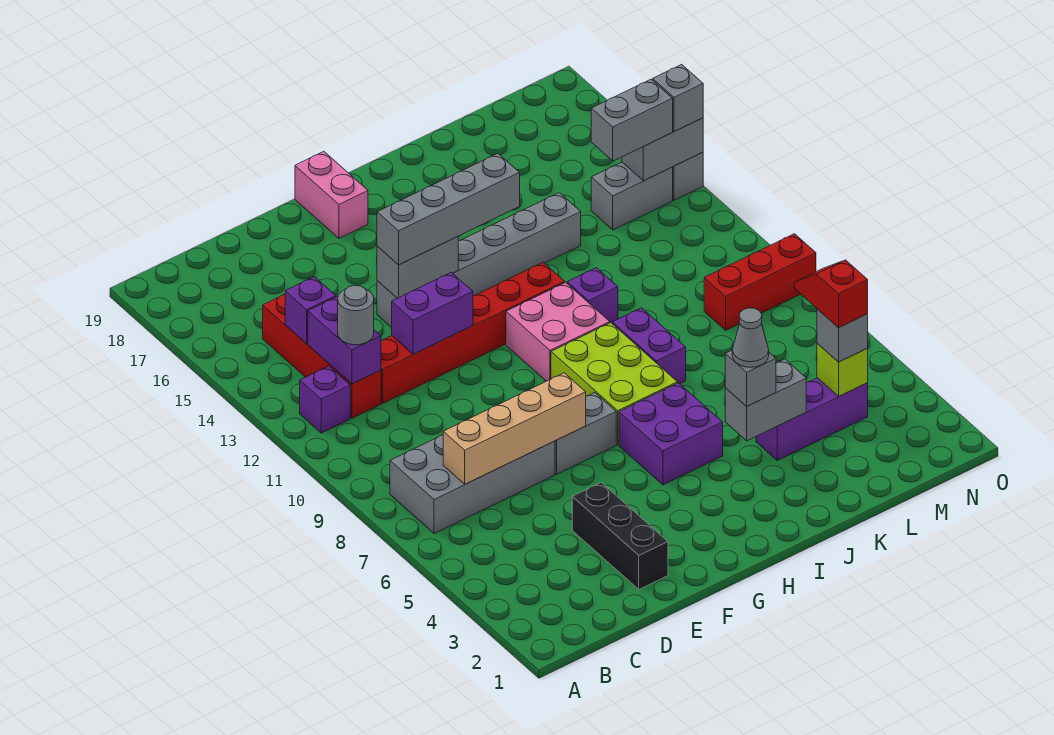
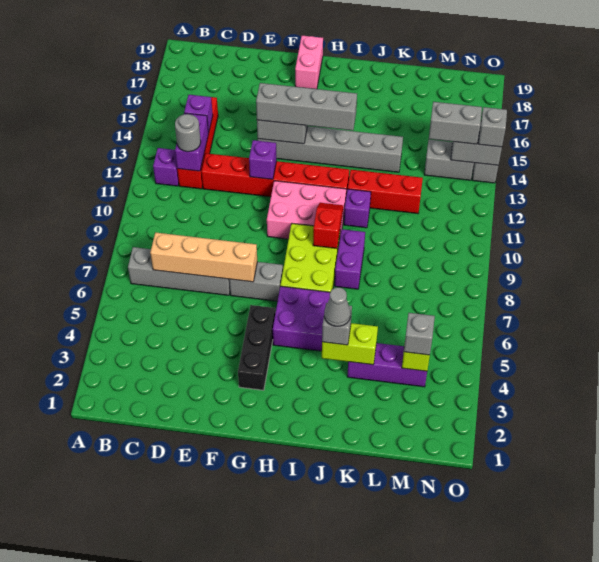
grey 2x4 brick [390,435,555,534] -> grey 1x4 brick [128,247,230,295]
black 1x3 brick [572,482,668,589] -> black 1x3 brick moved to [238,305,275,390]
purple 1x2 brick [392,272,473,354] -> purple 1x1 brick [249,140,277,179]
pink 2x2 brick [506,282,610,381] -> pink 2x3 brick [267,181,346,239]
grey 1x2 brick [725,359,806,441] -> lime 1x2 brick [322,323,378,365]
red 1x2 slope [794,260,868,328] -> red 1x2 slope moved to [313,203,343,248]
red 1x3 brick [704,234,816,330] -> red 1x3 brick moved to [348,170,423,214]

